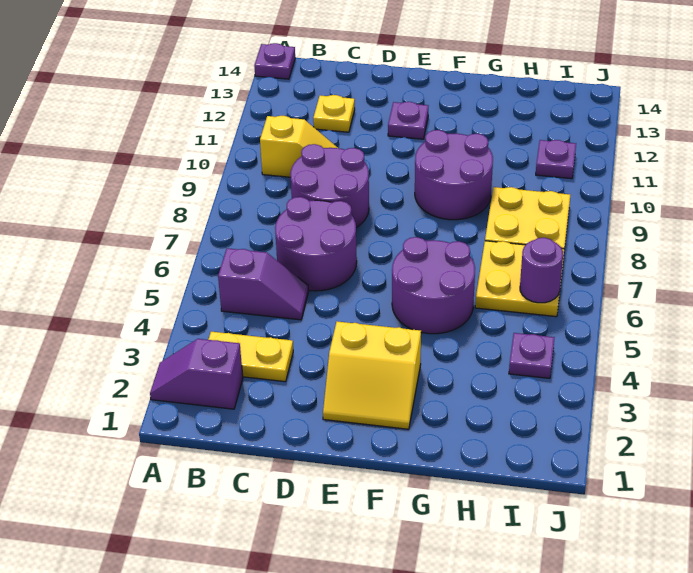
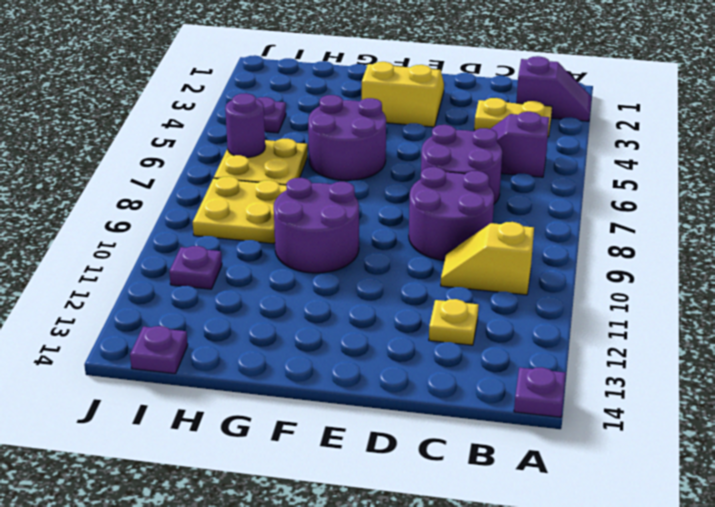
purple 1x1 plate [388,102,428,139] -> purple 1x1 plate moved to [130,326,188,374]

